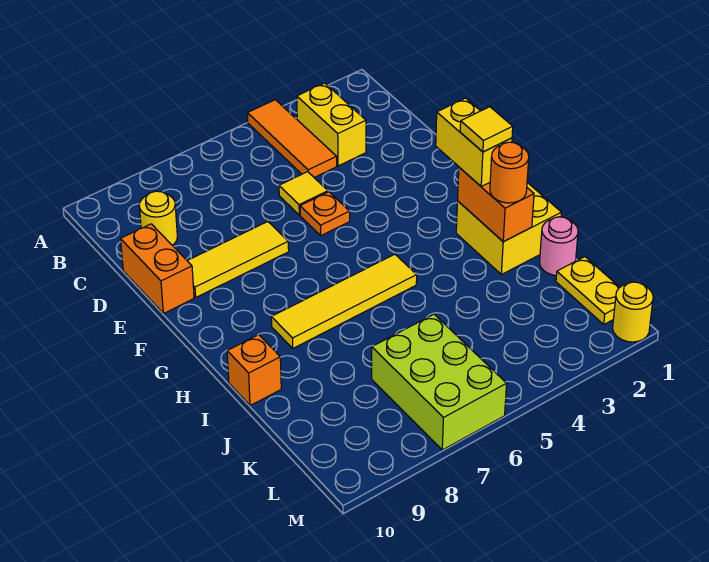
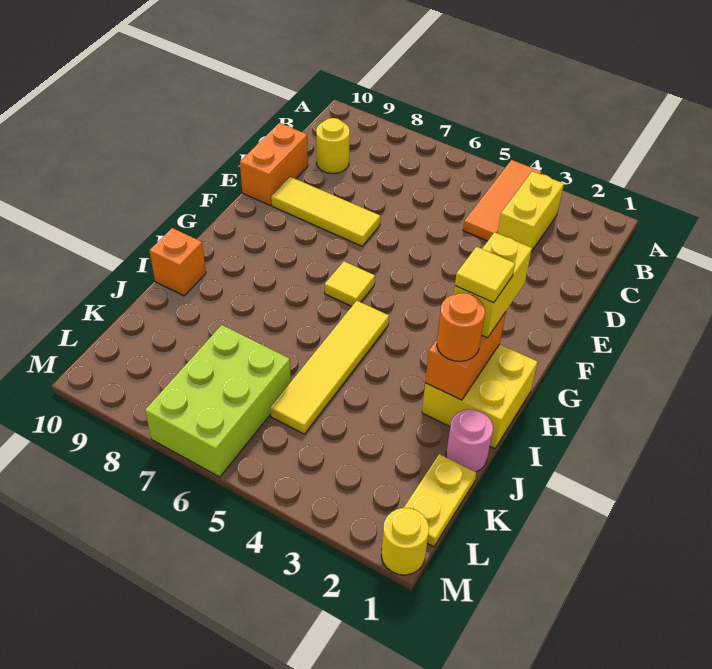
yellow 1x1 tile [279,172,328,215] -> yellow 1x1 tile moved to [325,261,375,306]
orange 1x1 plate [300,192,350,236] -> none
yellow 1x4 tile [271,254,417,348] -> yellow 1x4 tile turned to [270,301,389,434]

